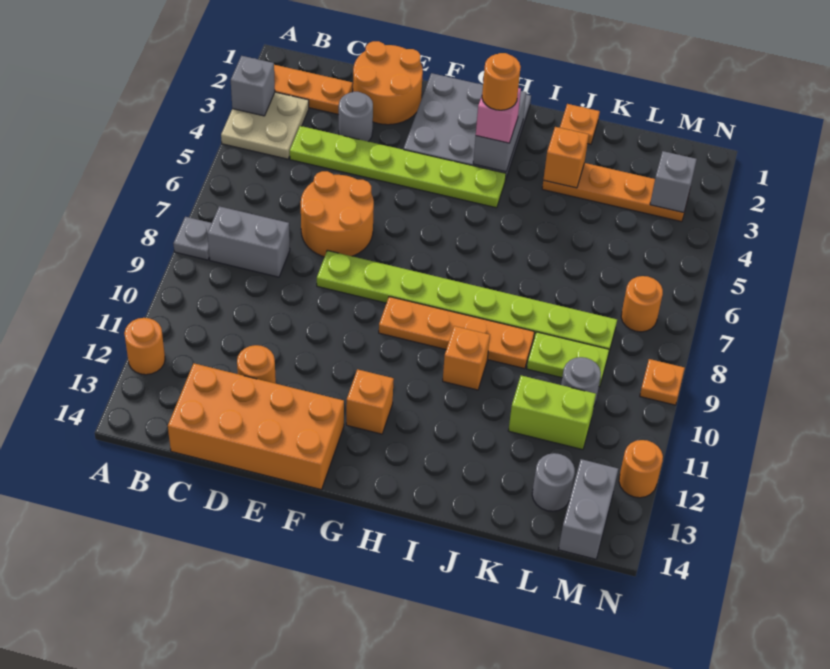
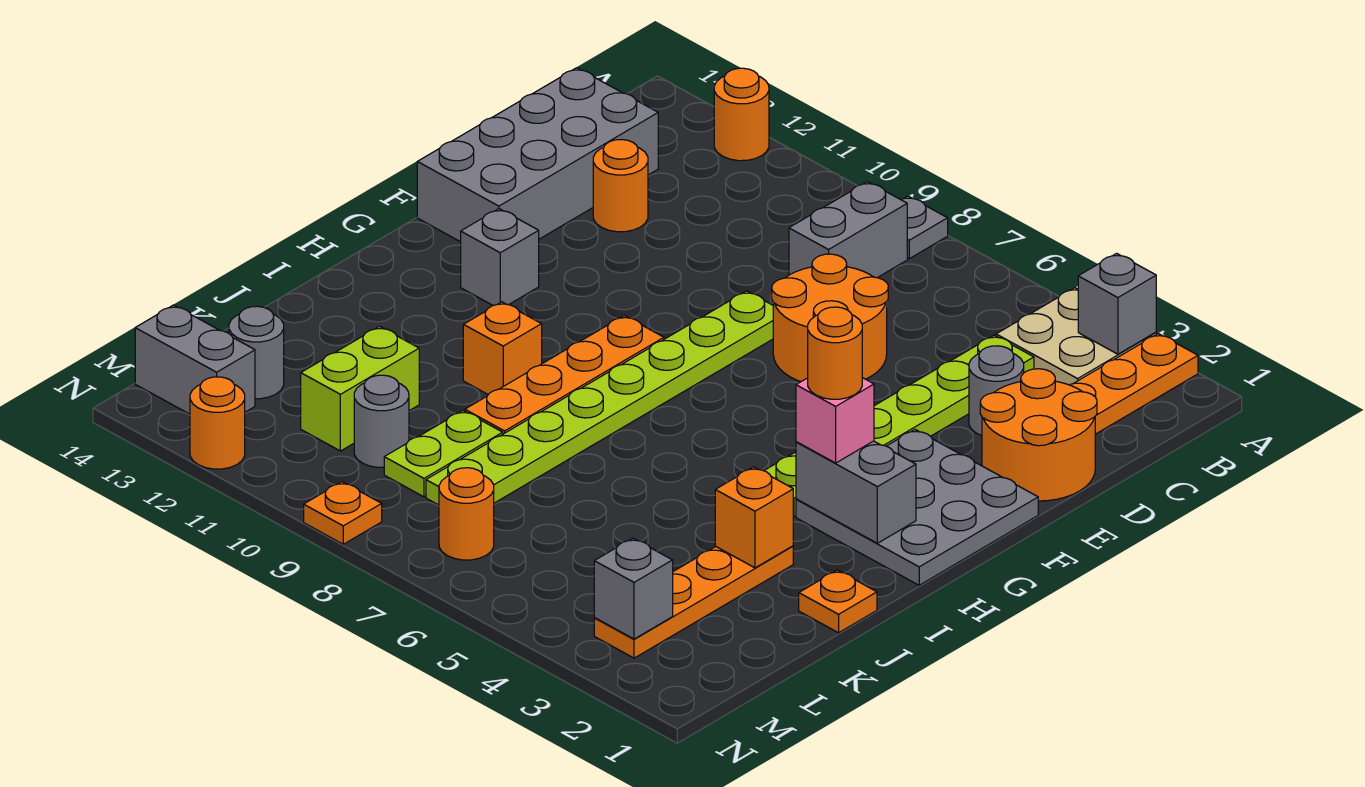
orange 2x4 brick [168,363,344,490] -> grey 2x4 brick [417,68,658,242]
orange 1x1 brick [346,369,394,434] -> grey 1x1 brick [461,209,539,306]

